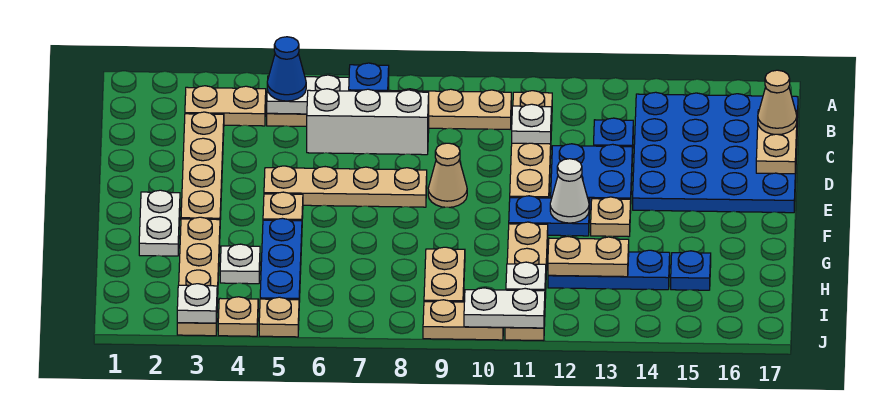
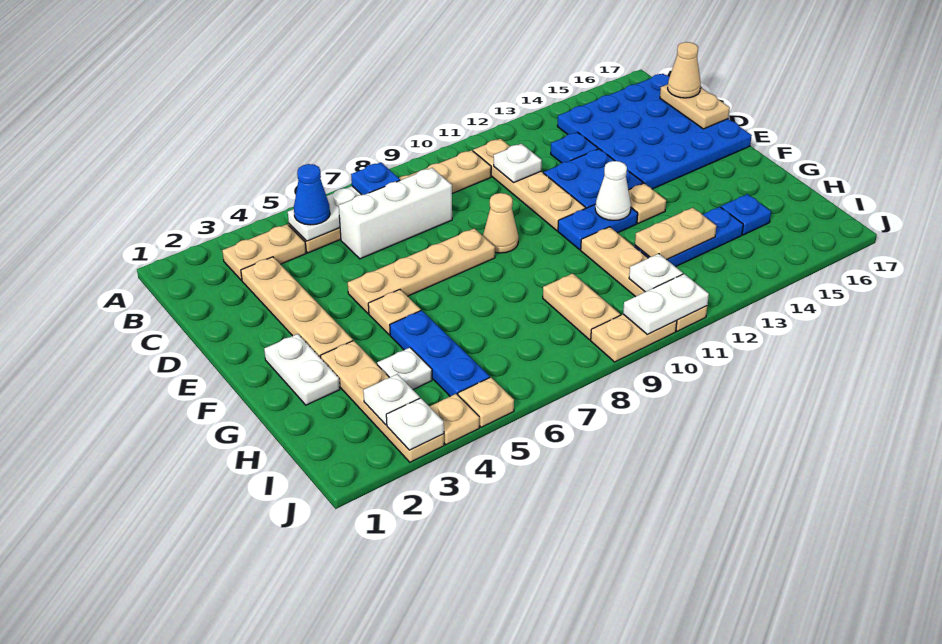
none -> white 1x1 plate [363,374,420,425]

